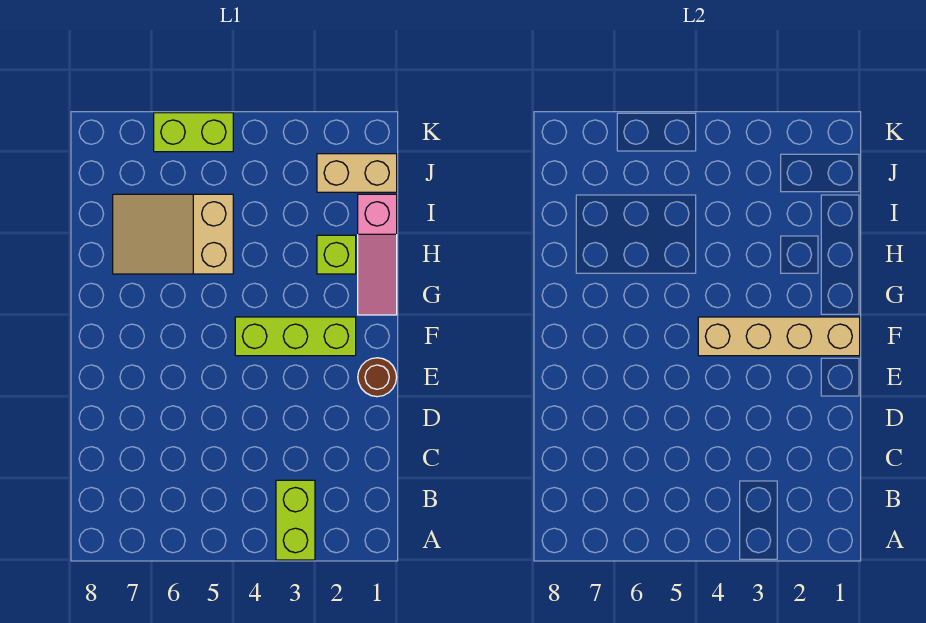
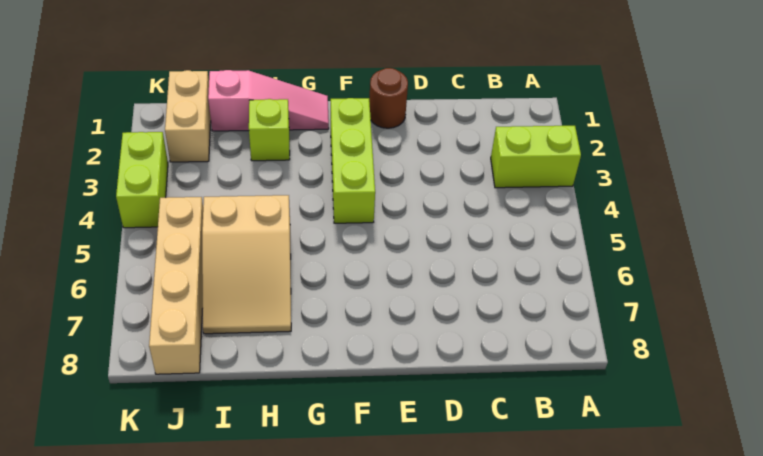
tan 1x4 brick [698,317,860,356] -> tan 1x4 brick moved to [149,197,203,374]
lime 1x2 brick [154,113,233,152] -> lime 1x2 brick moved to [116,132,168,228]

